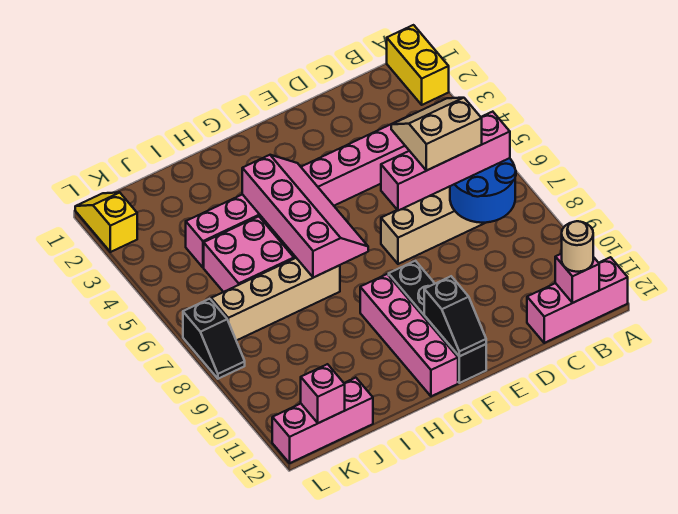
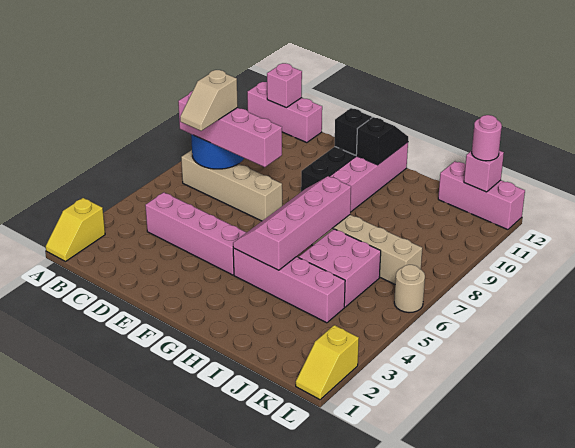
yellow 1x2 brick [387,25,449,105] -> yellow 1x2 slope [46,198,105,262]
tan 1x1 round brick [562,221,593,272] -> tan 1x1 round brick moved to [394,265,425,313]
tan 2x2 slope [391,98,482,170] -> tan 1x2 slope [180,70,238,131]
none -> pink 1x1 round brick [472,115,502,161]
black 1x2 slope [183,299,245,379] -> black 1x2 slope moved to [356,117,408,165]

